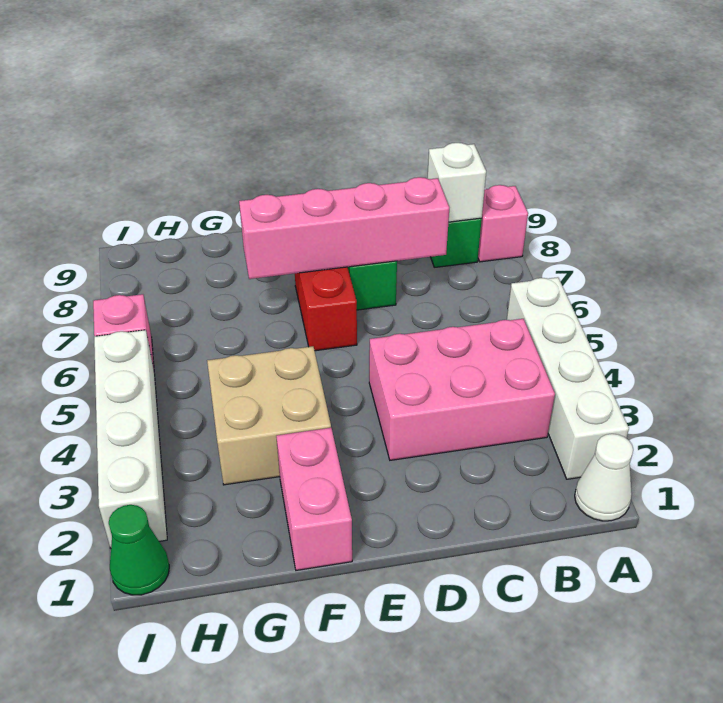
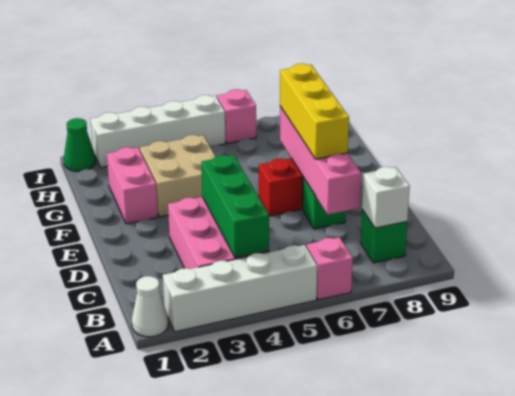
pink 1x1 brick [478,185,528,262] -> pink 1x1 brick moved to [306,237,353,300]
none -> green 1x3 brick [201,155,269,258]
none -> yellow 1x3 brick [280,64,349,159]
pink 1x2 brick [276,428,352,570] -> pink 1x2 brick turned to [107,147,158,224]

